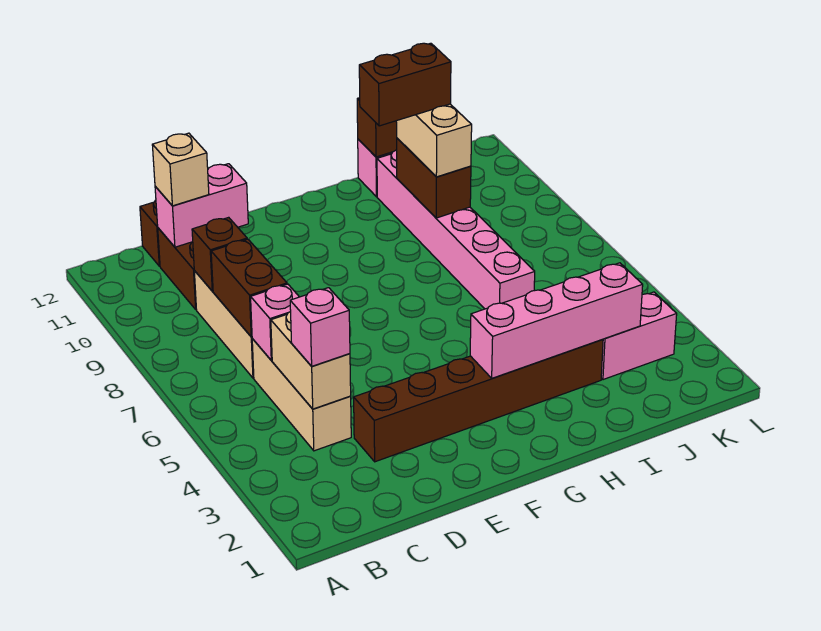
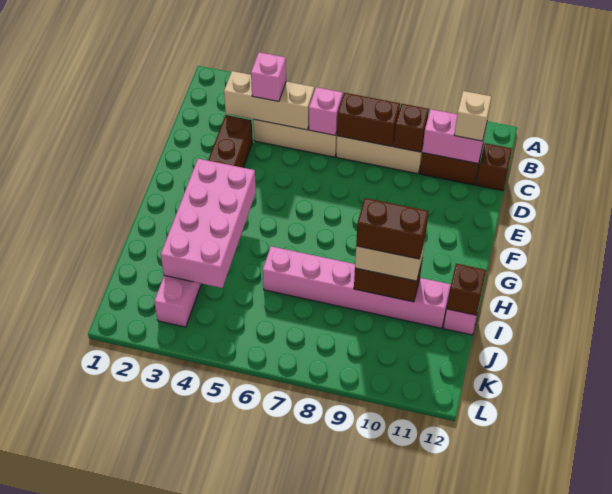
tan 1x2 brick [271,312,351,409] -> tan 1x3 brick [224,71,314,130]
pink 1x2 brick [155,164,248,247] -> pink 1x2 brick turned to [422,109,486,164]
pink 1x4 brick [470,263,643,378] -> pink 2x4 brick [161,159,256,288]
brown 1x2 brick [359,43,451,126] -> brown 1x2 brick turned to [356,198,429,259]

